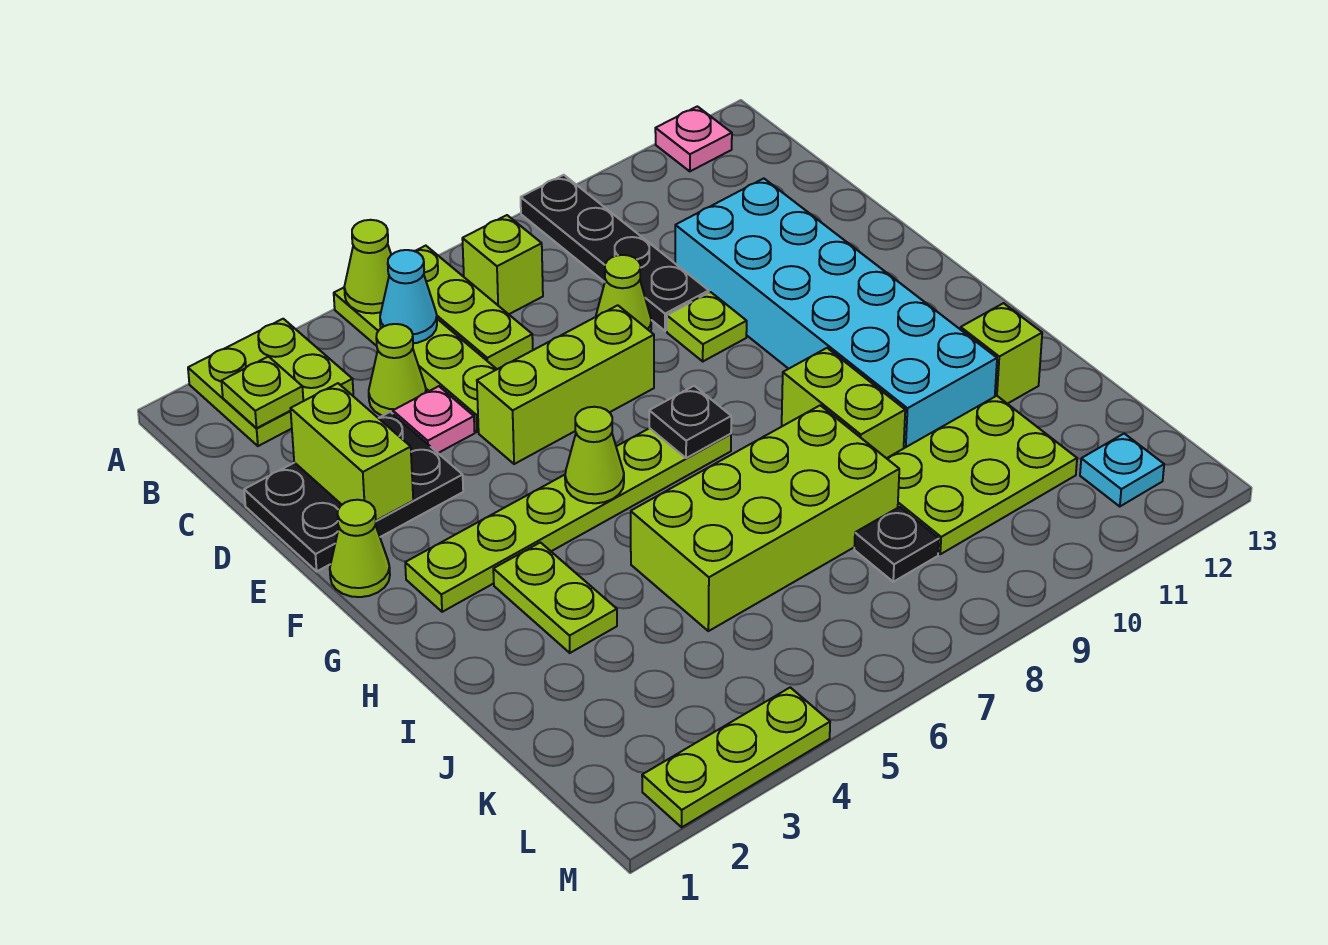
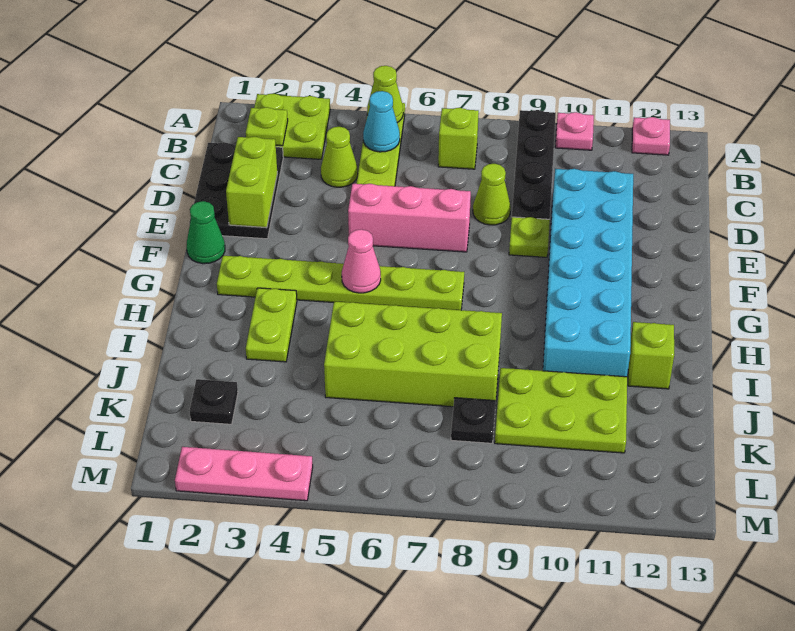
lime 1x3 plate [415,246,533,369] -> none
black 2x3 plate [244,412,463,571] -> black 2x3 plate turned to [189,142,283,239]
pink 1x1 plate [393,386,475,453] -> pink 1x1 plate moved to [555,112,594,150]
lime 1x3 brick [477,305,654,464] -> pink 1x3 brick [348,184,471,252]
lime 1x1 cone [330,500,390,597] -> green 1x1 cone [186,201,225,264]
lime 1x1 cone [565,407,624,503] -> pink 1x1 cone [342,229,381,293]
black 1x1 plate [649,386,731,458] -> black 1x1 plate moved to [190,379,238,424]
lime 1x2 brick [782,348,905,458] -> none
cyan 1x1 plate [1080,434,1164,507] -> none
lime 1x3 plate [642,687,830,827] -> pink 1x3 plate [175,447,313,501]

